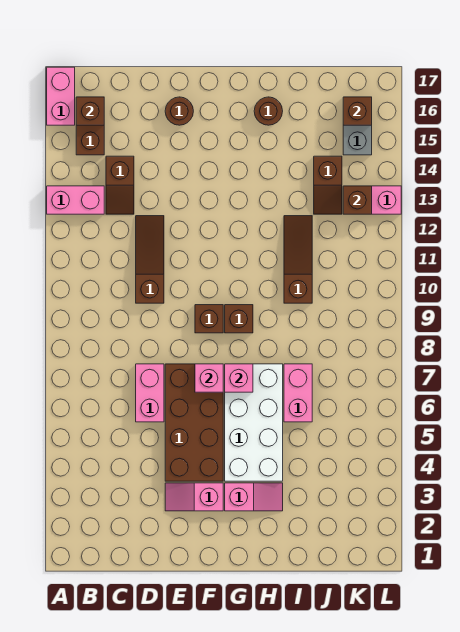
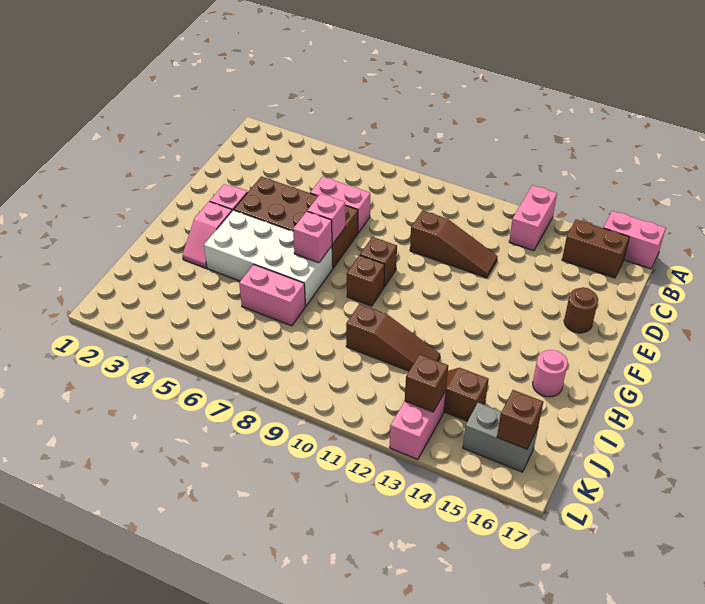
brown 1x1 brick [76,97,104,125] -> none
brown 1x2 slope [106,156,134,214] -> none
brown 1x1 round brick [254,97,283,125] -> pink 1x1 round brick [533,350,568,397]

